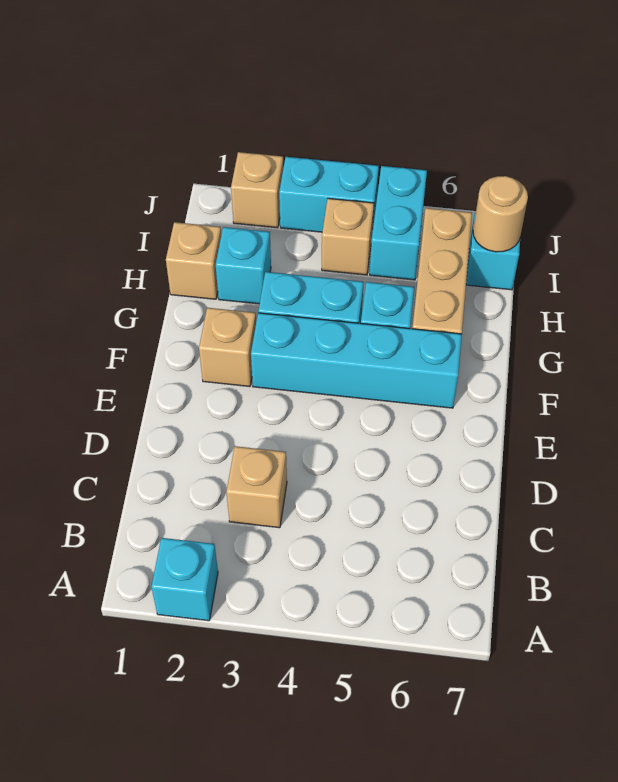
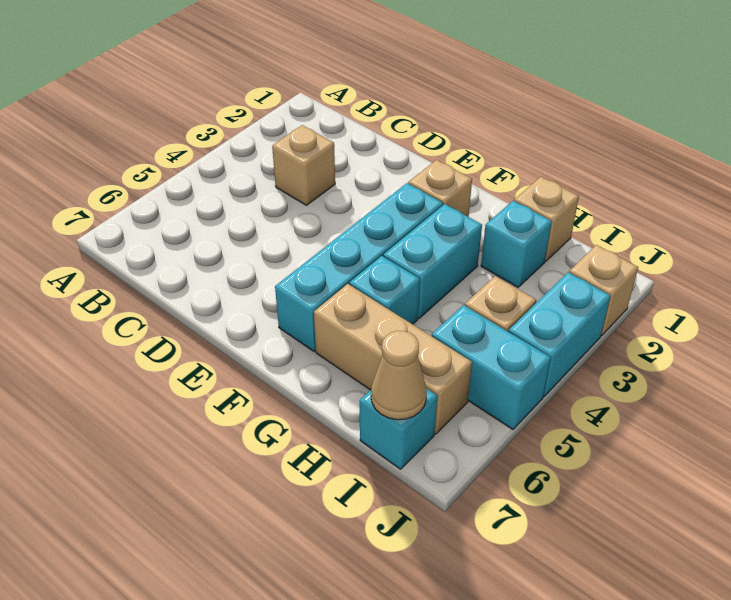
cyan 1x1 brick [151,538,218,621] -> none
tan 1x1 round brick [473,176,528,252] -> tan 1x1 cone [371,331,427,420]

